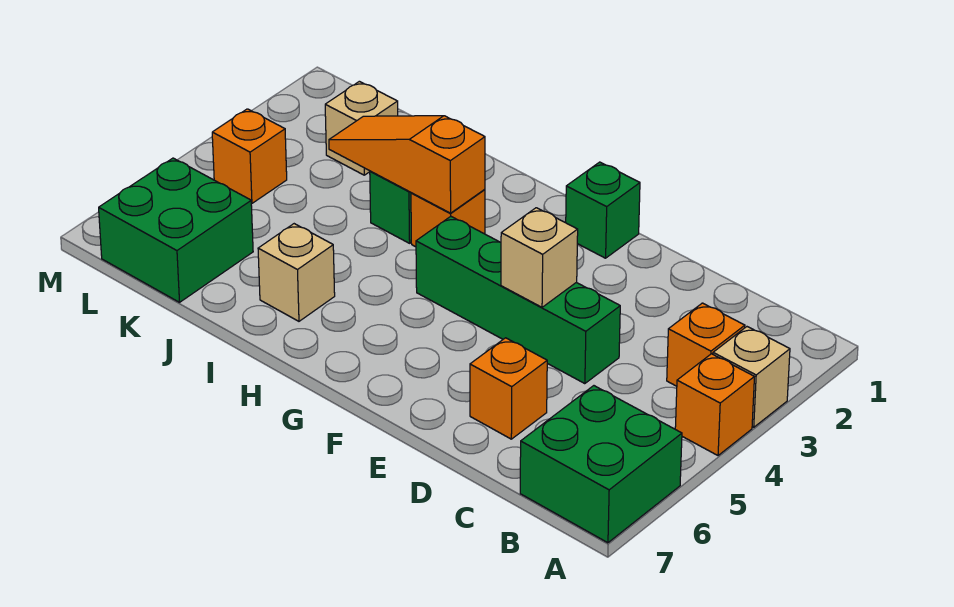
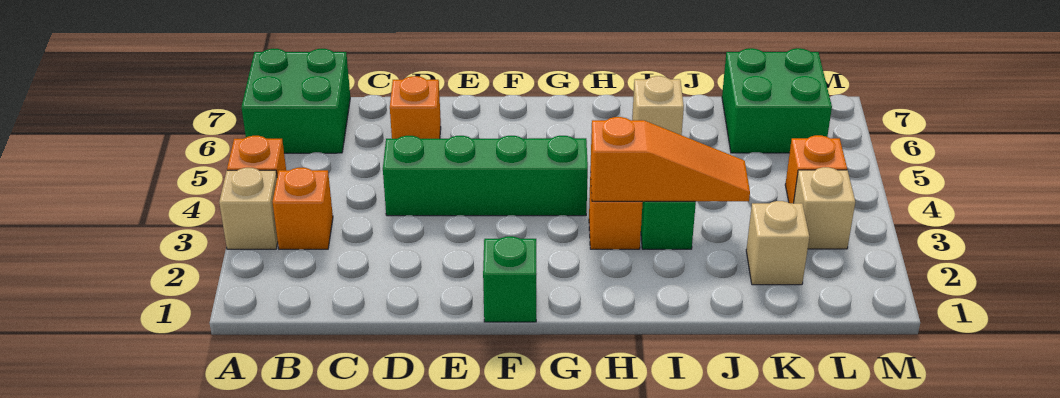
tan 1x1 brick [501,208,578,307] -> tan 1x1 brick moved to [794,167,855,249]

